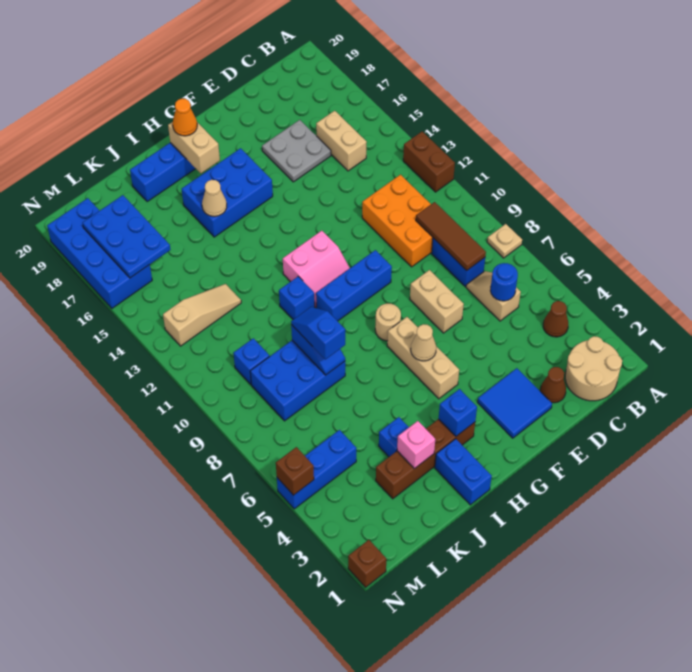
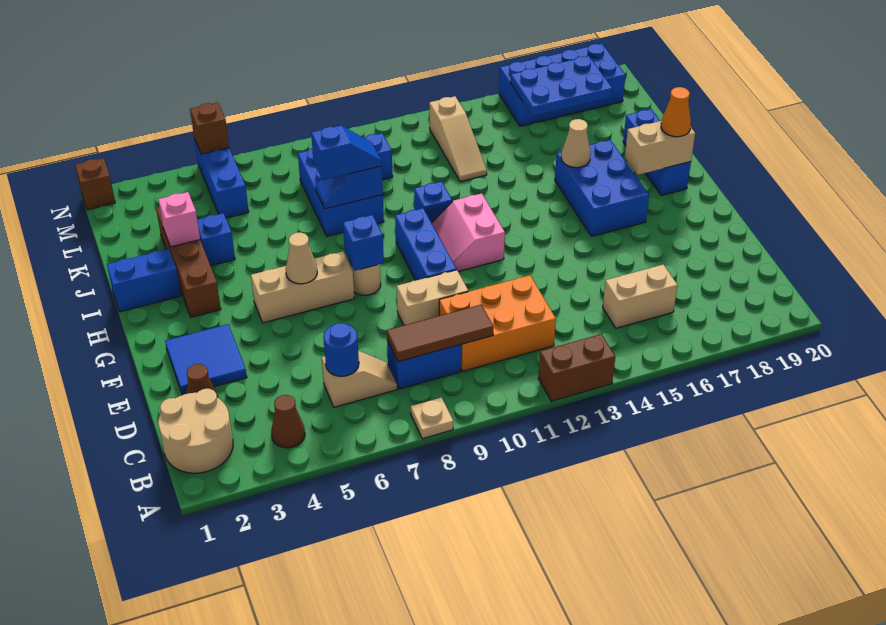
grey 2x2 plate [262,120,331,182] -> none
tan 1x2 brick [410,270,464,333] -> tan 1x2 brick moved to [397,270,468,325]
blue 1x1 brick [439,389,477,436] -> blue 1x1 brick moved to [343,215,384,271]

